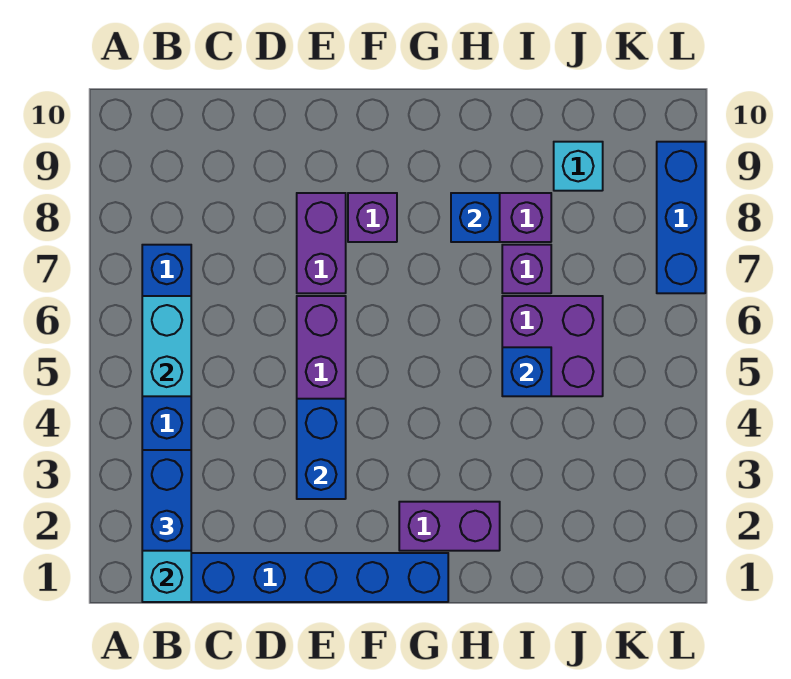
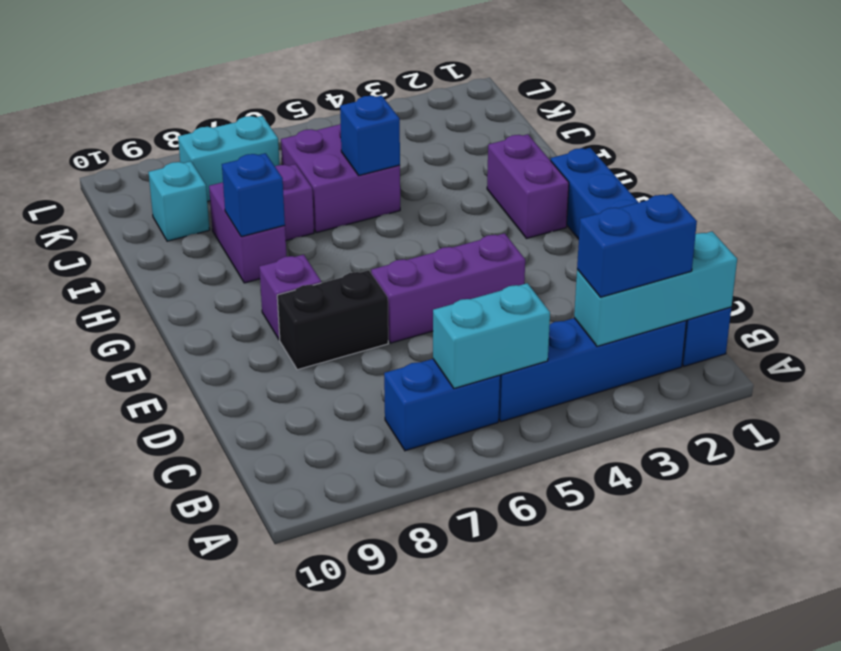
blue 1x2 brick [297,399,346,499] -> none
purple 1x2 brick [297,193,346,293] -> black 1x2 brick [277,270,388,370]
none -> cyan 1x2 brick [178,116,279,202]
blue 1x3 brick [657,142,705,293] -> none

